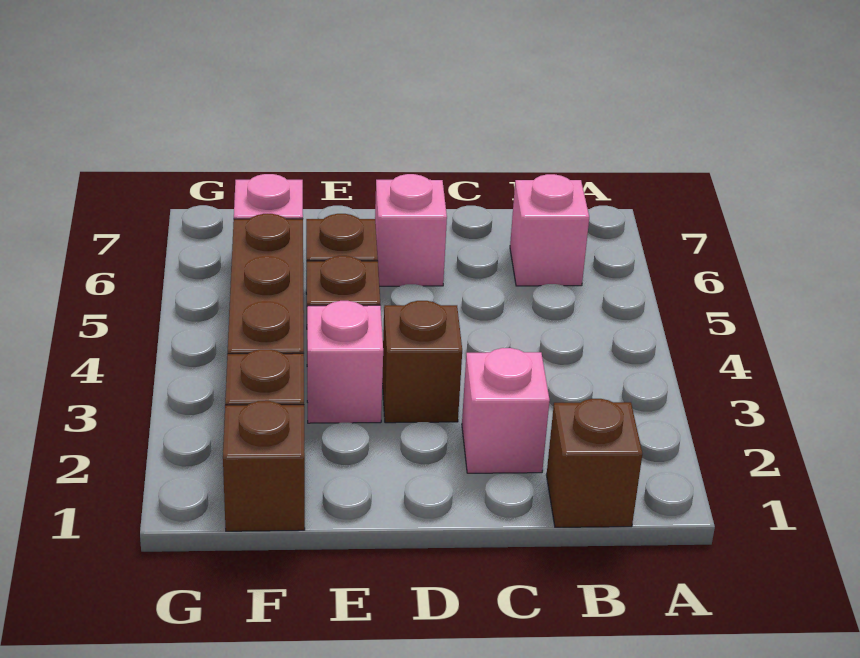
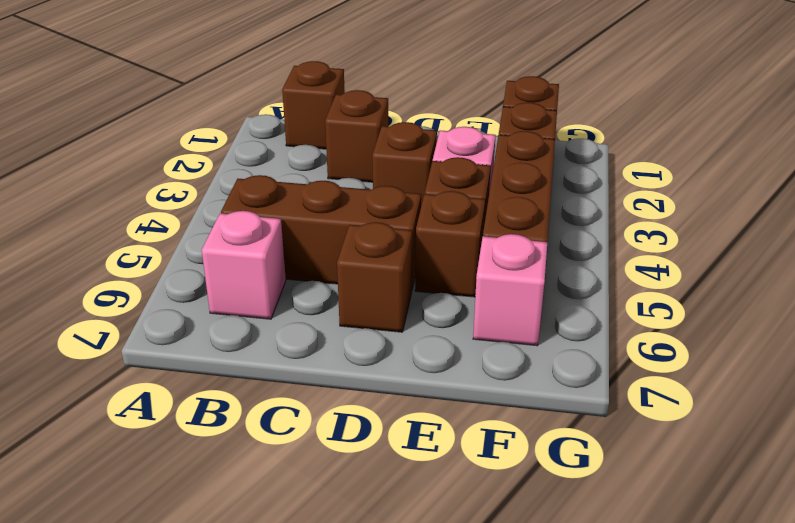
none -> brown 1x3 brick [221,175,421,289]
pink 1x1 brick [462,348,550,473] -> brown 1x1 brick [325,90,388,182]
pink 1x1 brick [375,174,447,286] -> brown 1x1 brick [337,222,412,332]

